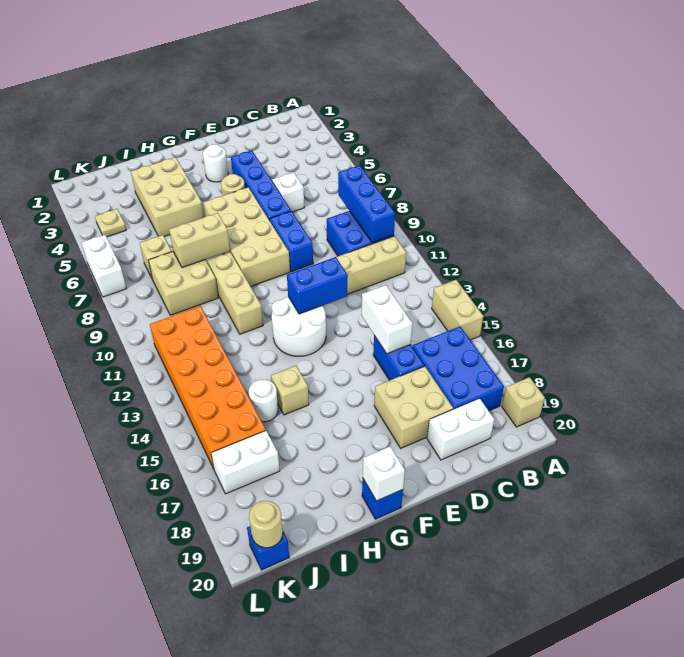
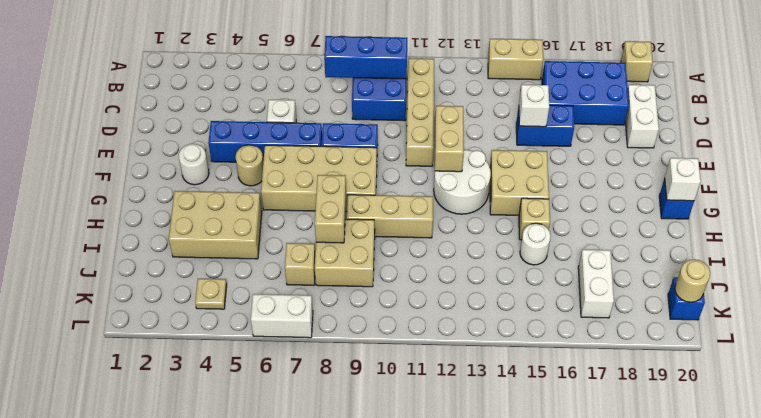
white 1x2 brick [361,285,412,354] -> white 1x1 brick [519,84,549,127]
tan 2x2 brick [374,366,453,448] -> tan 2x2 brick moved to [490,150,549,215]
blue 1x2 brick [287,257,348,314] -> tan 1x2 brick [435,106,464,172]
orange 2x6 brick [150,306,266,469] -> none

